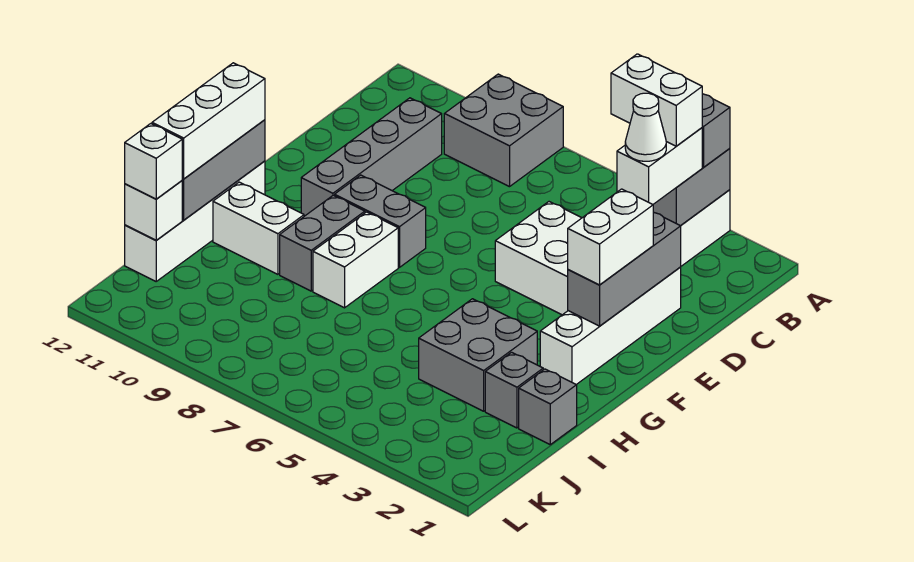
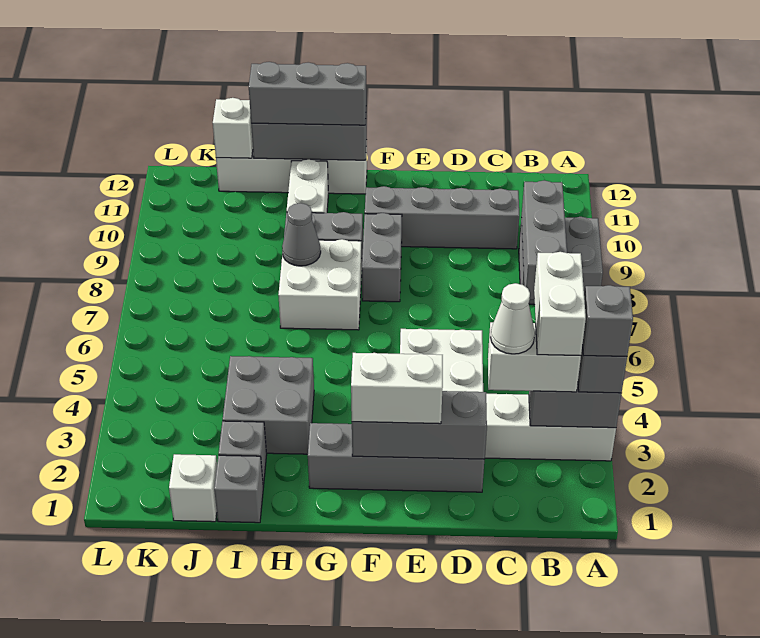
none -> grey 1x1 brick [582,285,633,356]
none -> grey 1x3 brick [521,180,567,300]
white 1x4 brick [540,267,681,385] -> grey 1x4 brick [308,423,484,492]
white 1x2 brick [313,212,398,308] -> white 2x2 brick [278,239,362,330]
white 1x3 brick [152,63,265,179] -> grey 1x3 brick [249,62,366,125]
none -> grey 1x1 cone [282,203,321,266]
white 1x1 brick [125,124,182,199] -> white 1x1 brick moved to [169,454,217,522]

